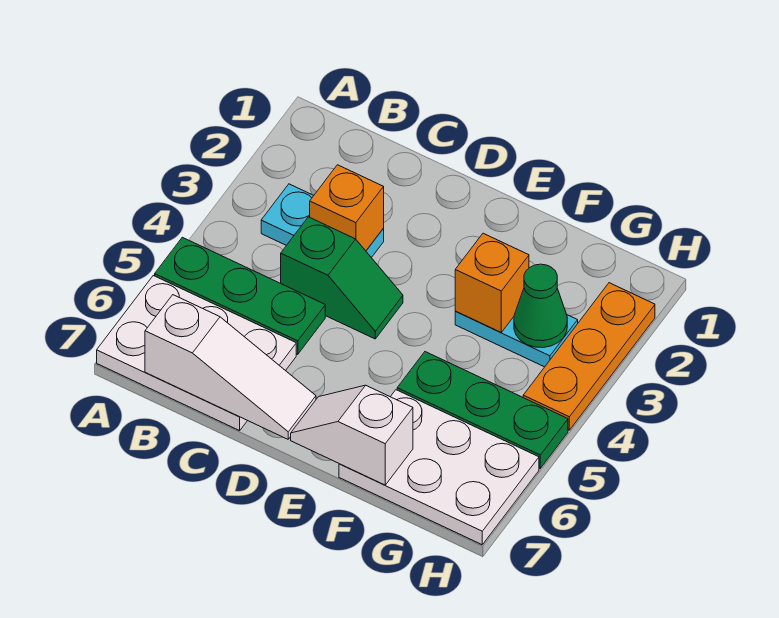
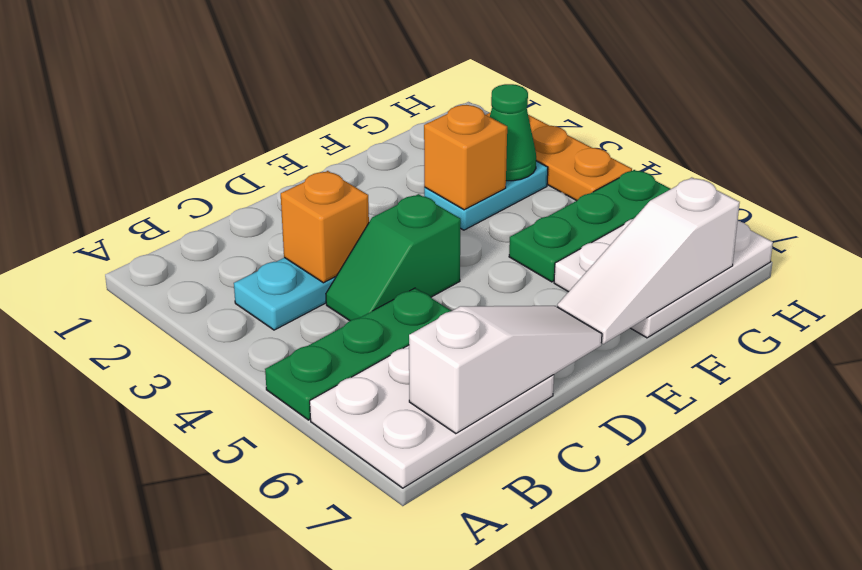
green 1x2 slope [281,217,403,339] -> green 1x2 slope turned to [326,194,461,321]
white 1x2 slope [291,385,413,485] -> white 1x3 slope [557,178,740,344]

